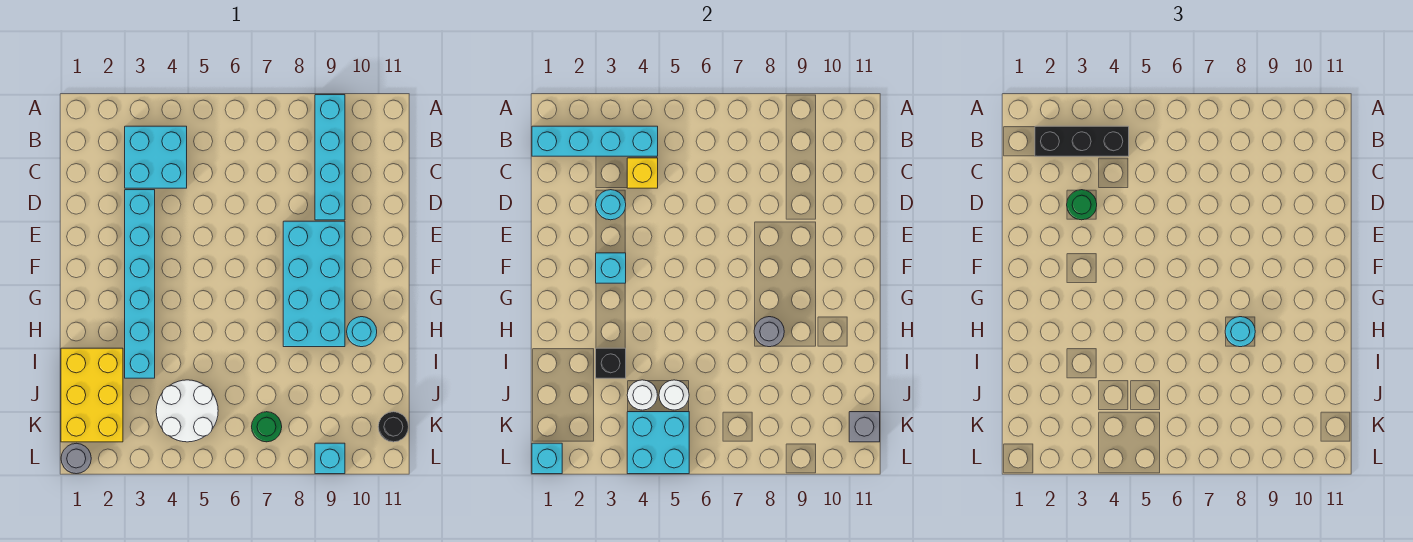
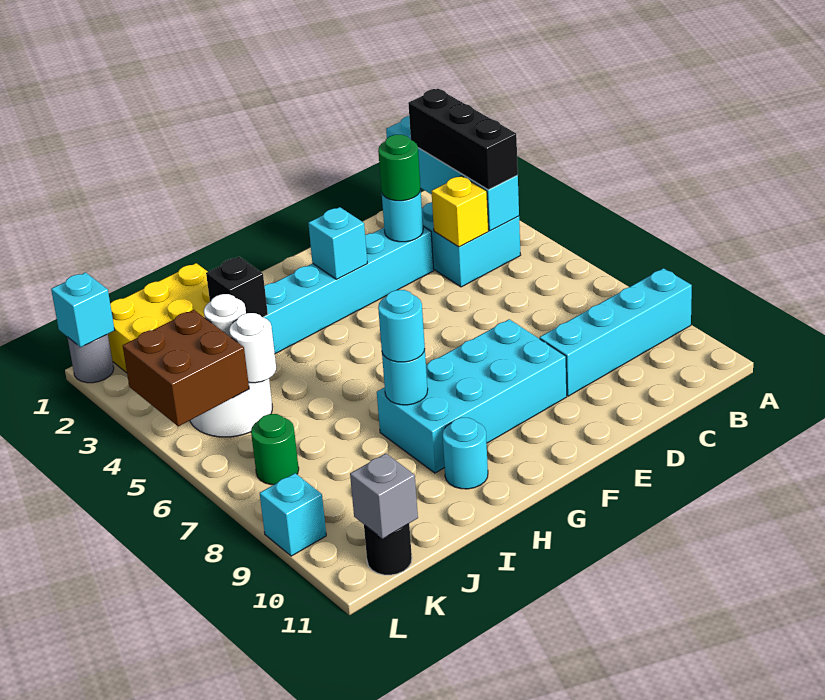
grey 1x1 round brick [754,317,784,347] -> cyan 1x1 round brick [382,349,428,405]
cyan 2x2 brick [627,412,689,474] -> brown 2x2 brick [123,310,249,426]

